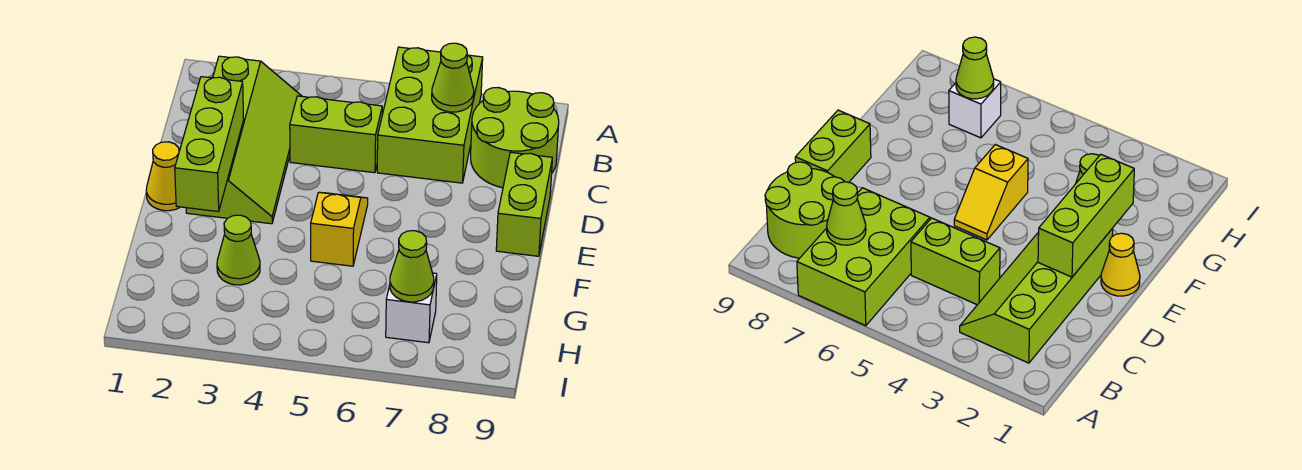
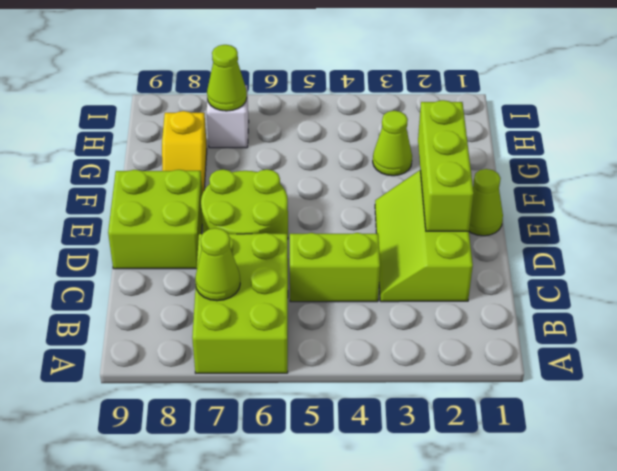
lime 2x4 slope [186,56,301,224] -> lime 2x3 slope [375,170,473,302]
lime 2x2 round brick [471,88,559,188] -> lime 2x2 round brick moved to [201,169,288,234]
lime 1x2 brick [496,152,552,256] -> lime 2x2 brick [108,170,202,269]
yellow 1x1 cone [146,142,180,211] -> lime 1x1 cone [469,169,503,236]
yellow 1x2 slope [311,192,368,266] -> yellow 1x2 slope moved to [162,111,207,194]

